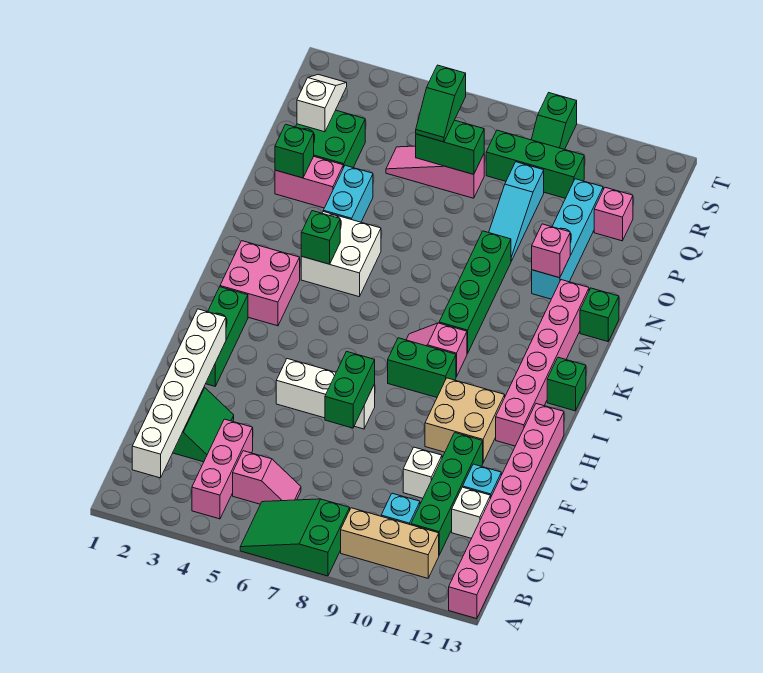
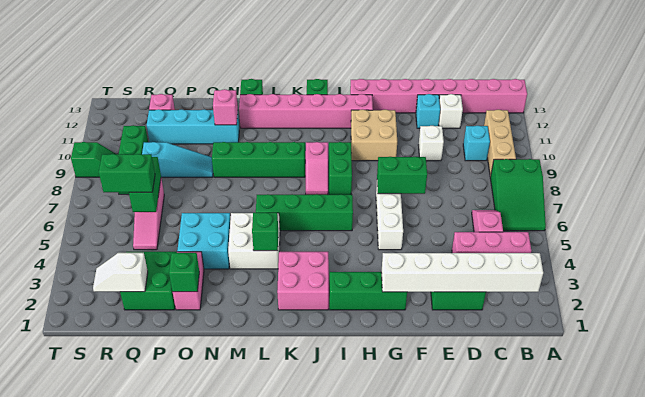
green 1x4 brick [411,433,483,555] -> green 1x4 brick moved to [256,194,353,231]
cyan 1x2 brick [323,165,373,222] -> cyan 2x2 brick [177,213,231,269]
green 1x2 slope [416,65,466,142] -> green 1x2 brick [99,154,155,192]

